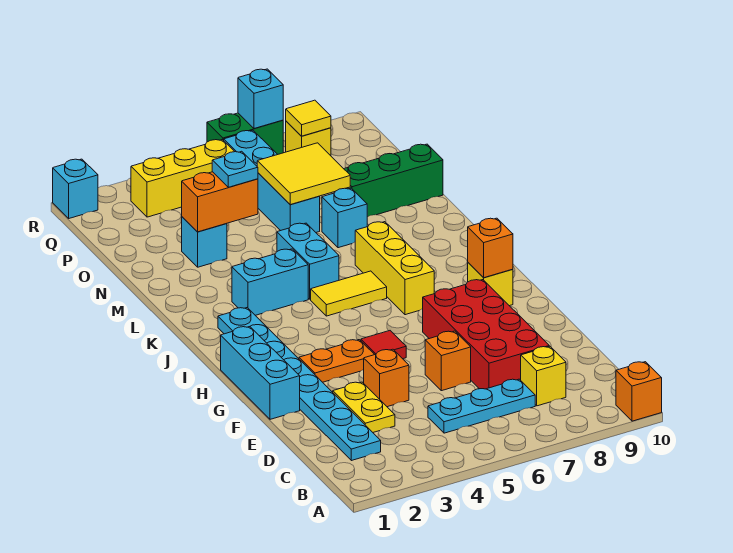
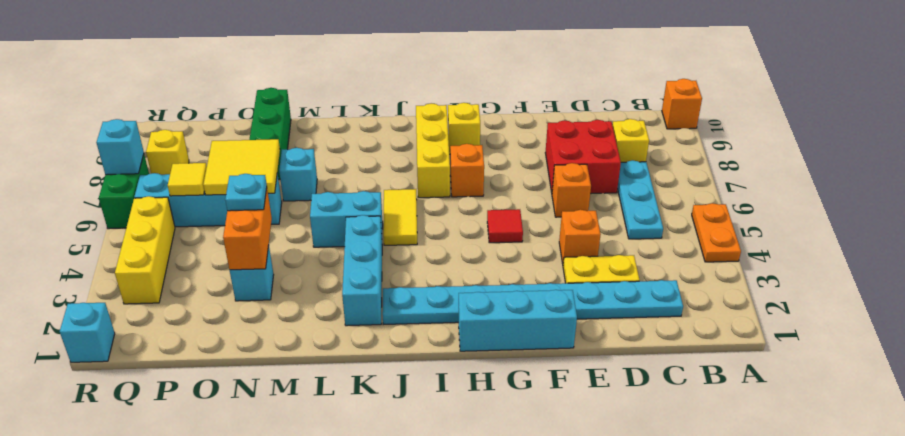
red 2x4 brick [423,280,549,389] -> red 2x2 brick [545,120,621,194]
orange 1x2 plate [299,340,375,382] -> orange 1x2 plate moved to [692,203,741,262]
orange 1x1 brick [468,218,513,278] -> orange 1x1 brick moved to [450,144,484,197]
yellow 1x3 brick [355,222,434,315] -> yellow 1x3 brick turned to [416,103,450,198]
cyan 1x2 brick [232,249,308,315] -> cyan 1x3 brick [342,215,382,326]
yellow 1x1 tile [286,100,331,136] -> yellow 1x1 tile moved to [168,163,207,196]

